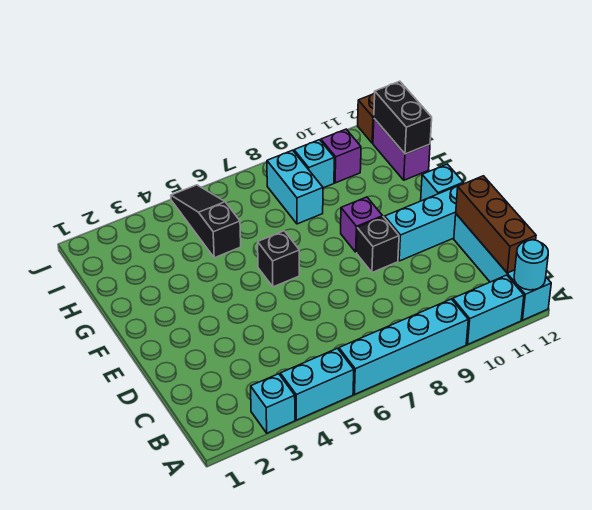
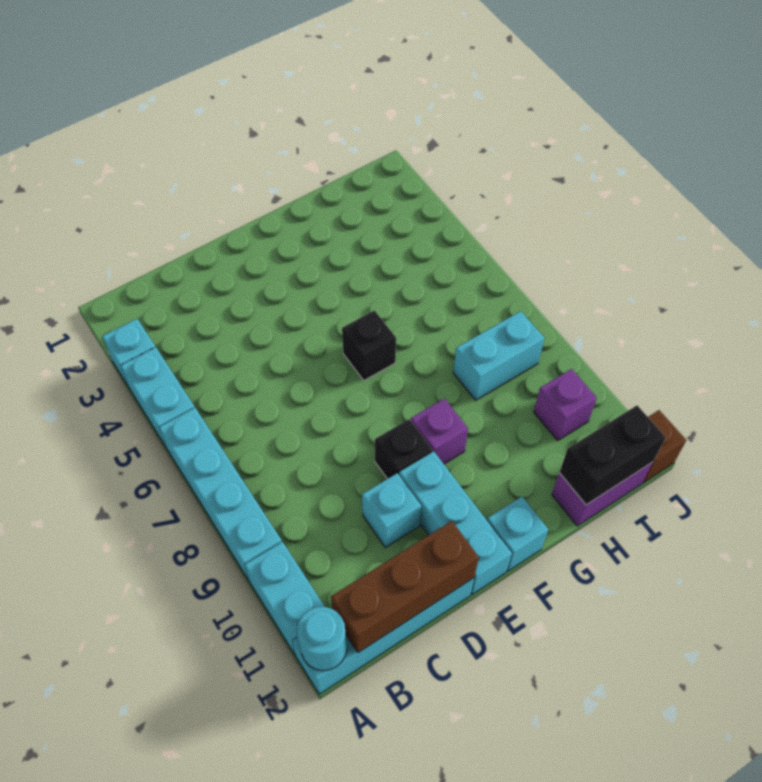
black 1x3 slope [171,185,241,258] -> none
cyan 1x1 brick [294,140,334,188] -> cyan 1x1 brick moved to [362,473,421,547]

